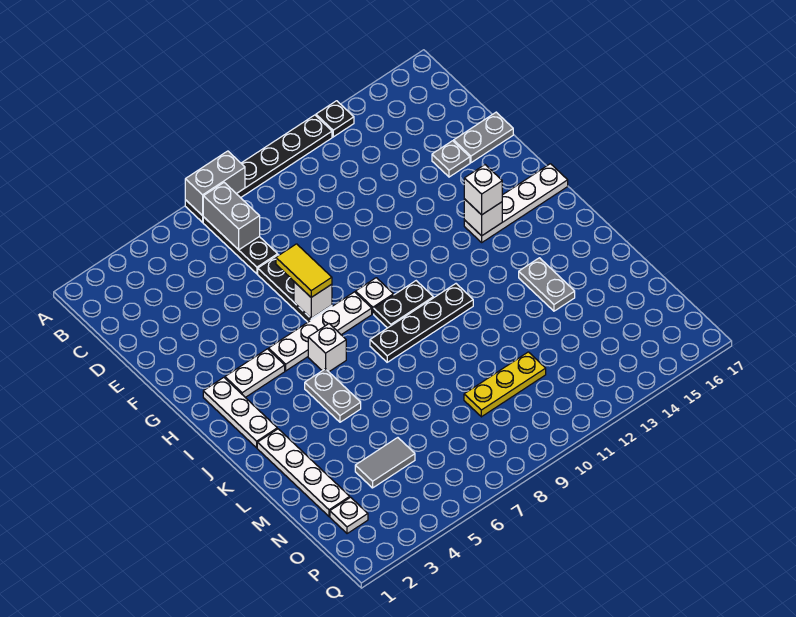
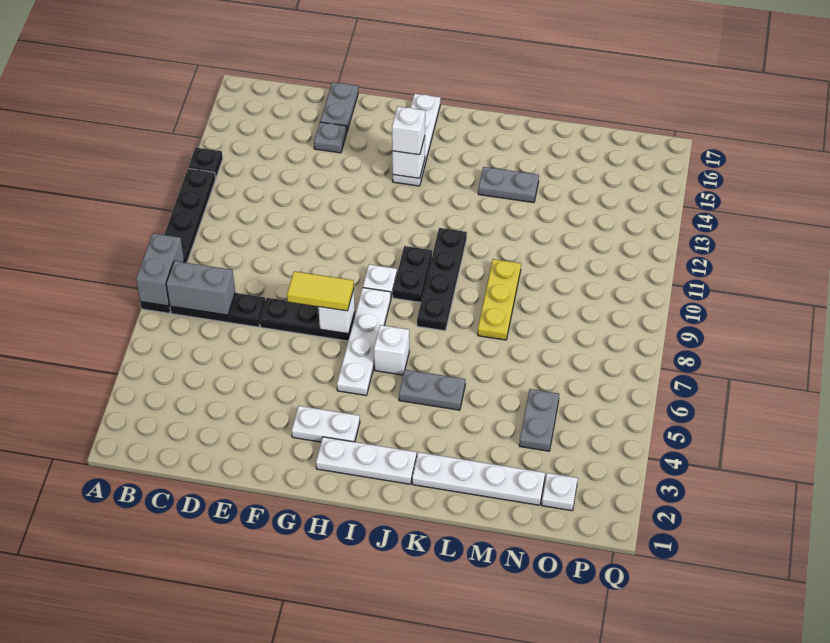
white 1x2 plate [225,349,285,397] -> white 1x2 plate turned to [292,406,360,442]
grey 1x2 tile [355,438,415,488] -> grey 1x2 plate [519,389,559,451]
yellow 1x3 plate [464,352,546,417] -> yellow 1x3 plate moved to [478,259,521,340]

